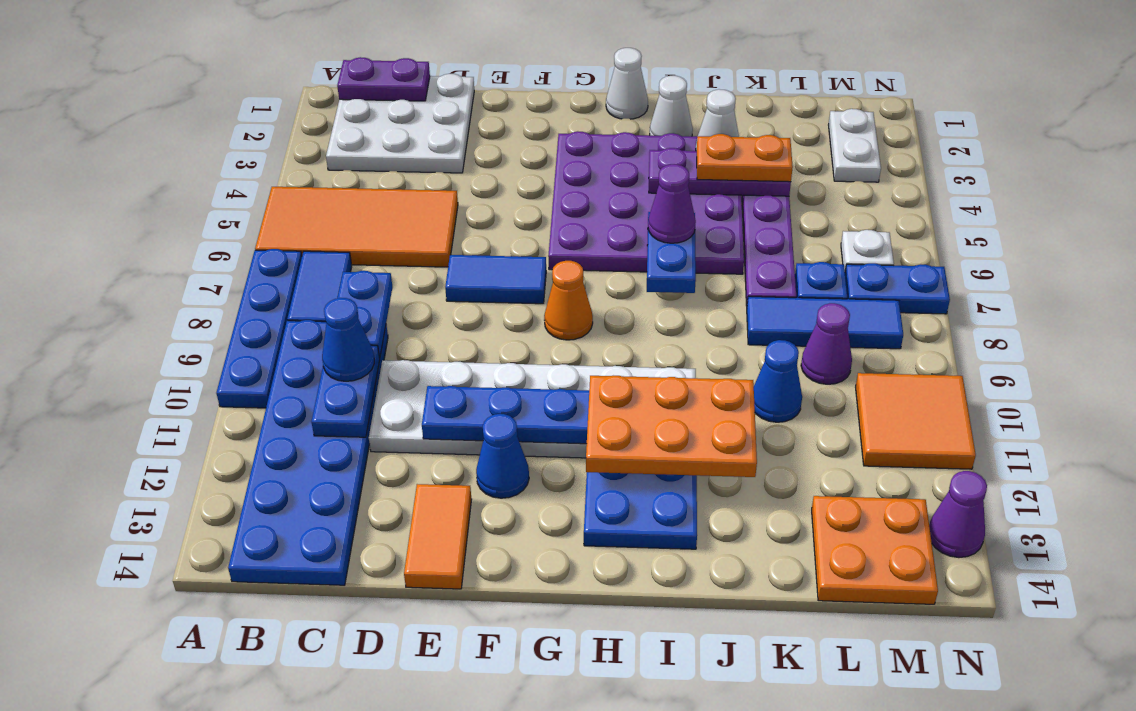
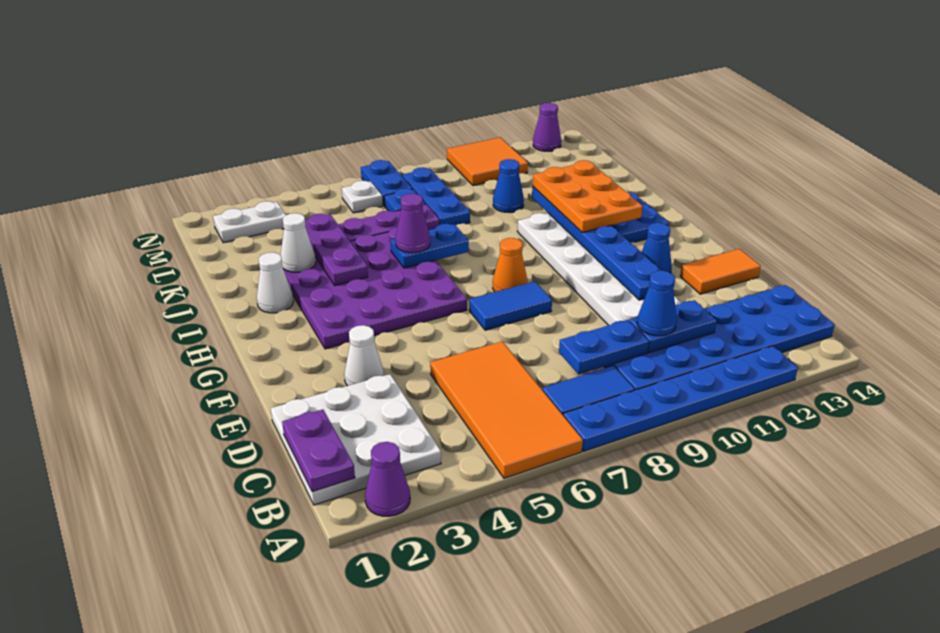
blue 1x4 plate [216,249,302,408] -> blue 1x6 plate [563,346,798,451]
blue 1x2 tile [445,255,546,304] -> blue 1x2 tile turned to [469,281,552,330]
white 1x1 cone [606,48,648,119] -> white 1x1 cone moved to [344,325,384,386]
orange 1x2 plate [697,134,793,182] -> none
blue 1x3 tile [747,297,903,349] -> blue 1x3 plate [402,167,470,225]
purple 1x1 cone [801,303,852,384] -> purple 1x1 cone moved to [365,442,410,516]
orange 2x2 plate [812,496,938,604] -> none

